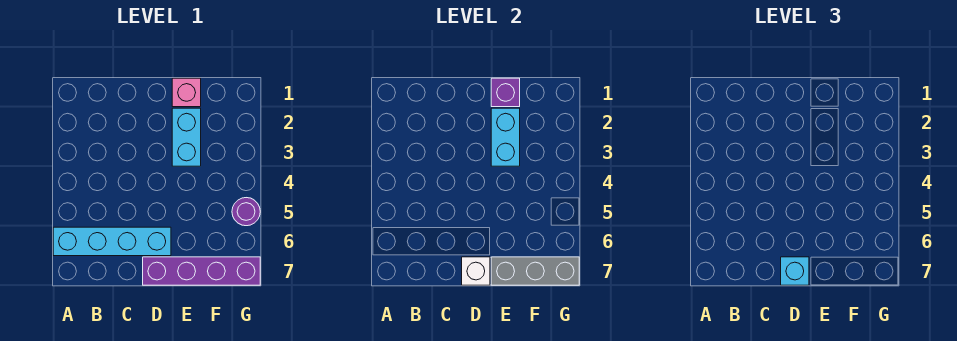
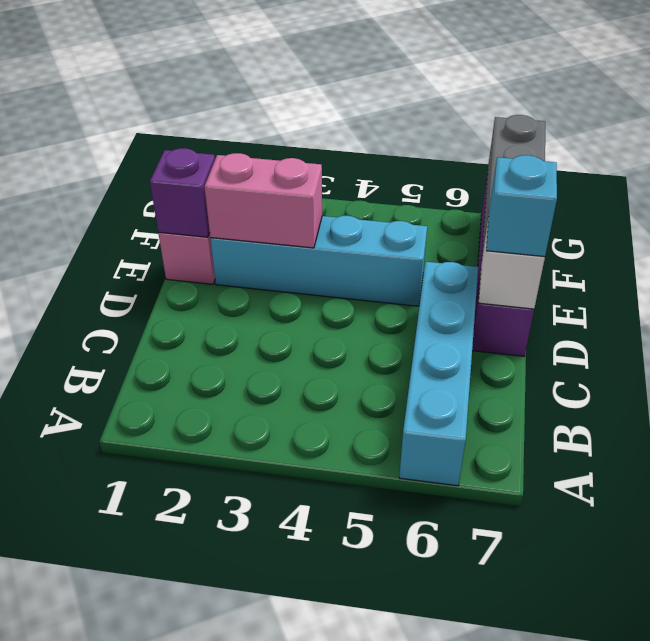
cyan 1x2 brick [172,108,201,166] -> cyan 1x4 brick [210,216,427,306]
cyan 1x2 brick [491,108,520,166] -> pink 1x2 brick [204,153,322,248]
purple 1x1 round brick [232,198,260,226] -> none

